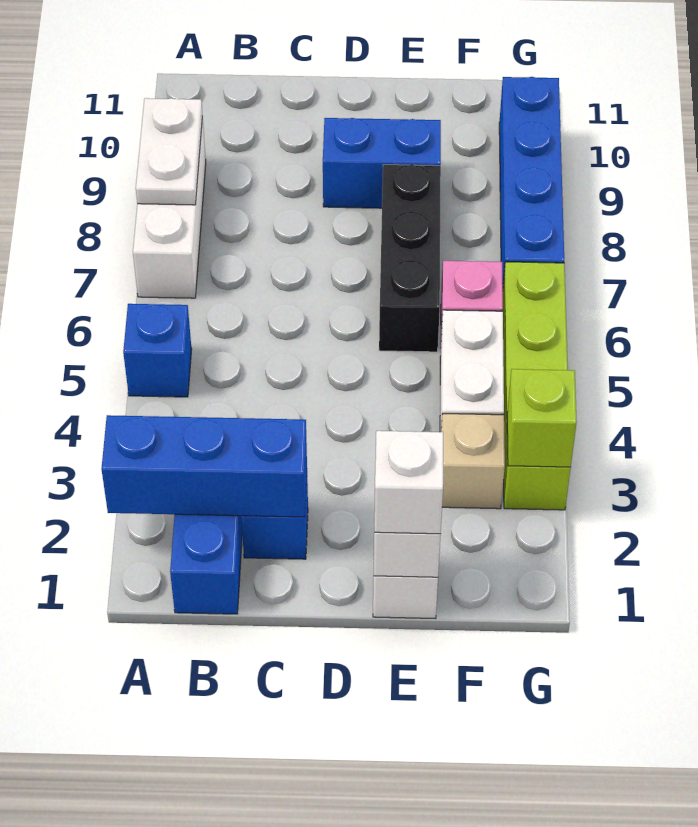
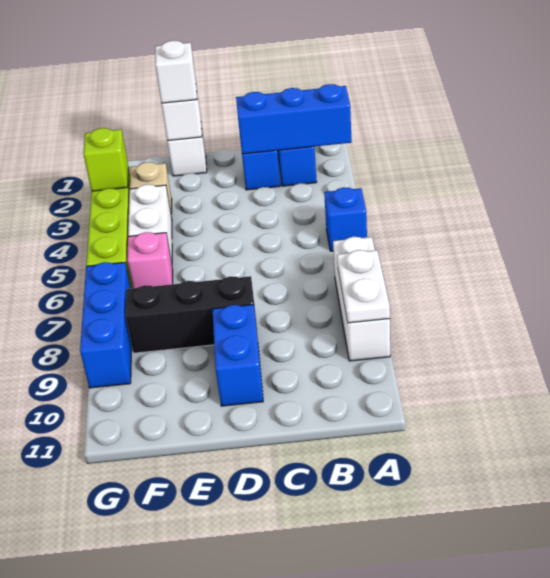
blue 1x2 brick [323,118,441,208] -> blue 1x2 brick turned to [213,305,263,406]
black 1x3 brick [379,165,441,352] -> black 1x3 brick turned to [126,276,257,353]
blue 1x4 brick [499,77,564,285] -> blue 1x3 brick [80,262,132,388]

